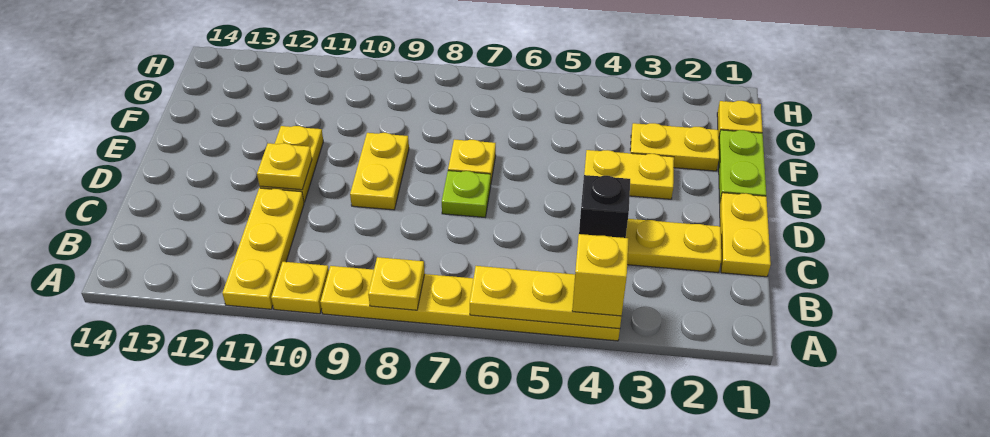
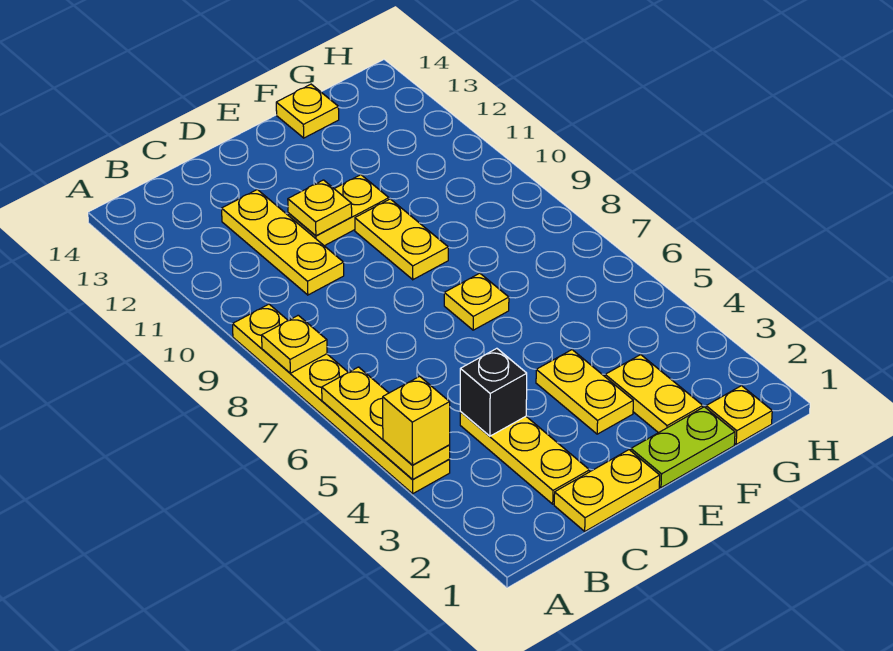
yellow 1x1 plate [271,262,329,314] -> yellow 1x1 plate moved to [276,84,339,138]
yellow 1x3 plate [222,188,304,309] -> yellow 1x3 plate turned to [222,190,344,295]
lime 1x1 plate [442,171,491,217] -> none
yellow 1x2 plate [350,133,409,210] -> yellow 1x2 plate turned to [355,199,448,280]

